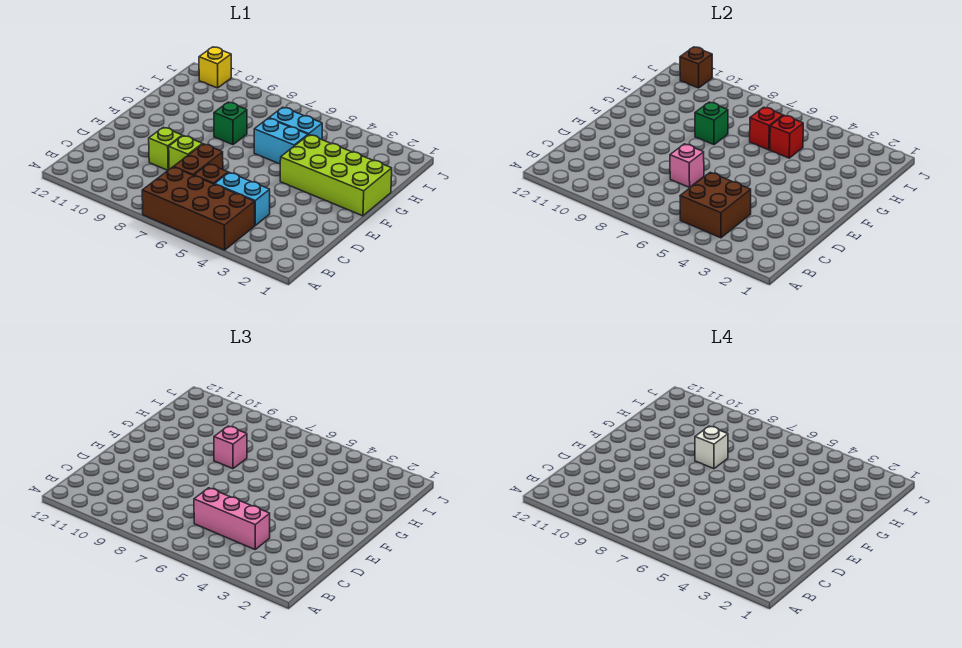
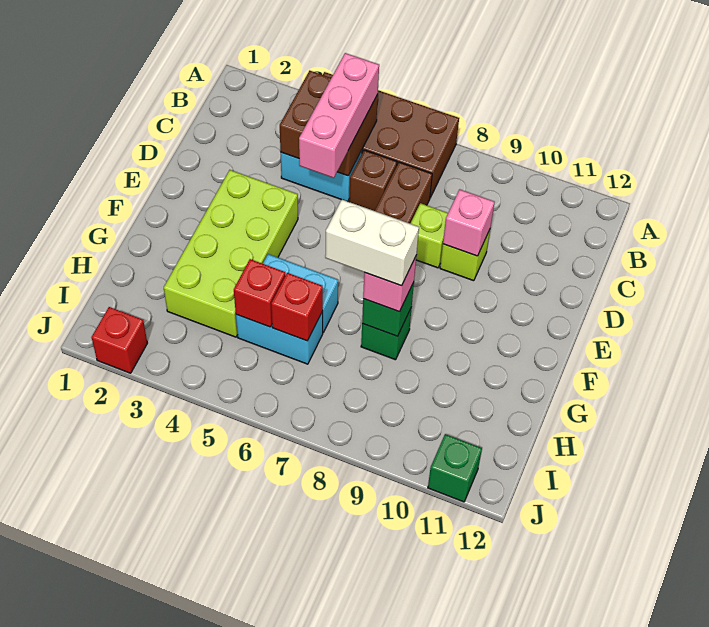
pink 1x3 brick [194,488,270,549] -> pink 1x3 brick turned to [299,53,379,178]
pink 1x1 brick [670,144,704,187] -> pink 1x1 brick moved to [443,189,494,256]
lime 2x4 brick [280,135,392,216] -> lime 2x4 brick turned to [164,170,298,337]
white 1x1 brick [695,426,728,469] -> white 1x2 brick [325,200,419,286]
none -> red 1x1 brick [92,307,147,373]
yellow 1x1 brick [199,47,231,88] -> green 1x1 brick [428,434,482,502]
brown 1x1 brick [680,47,712,88] -> none

